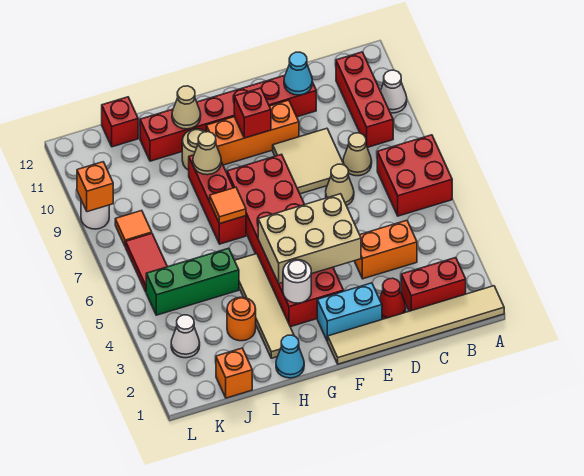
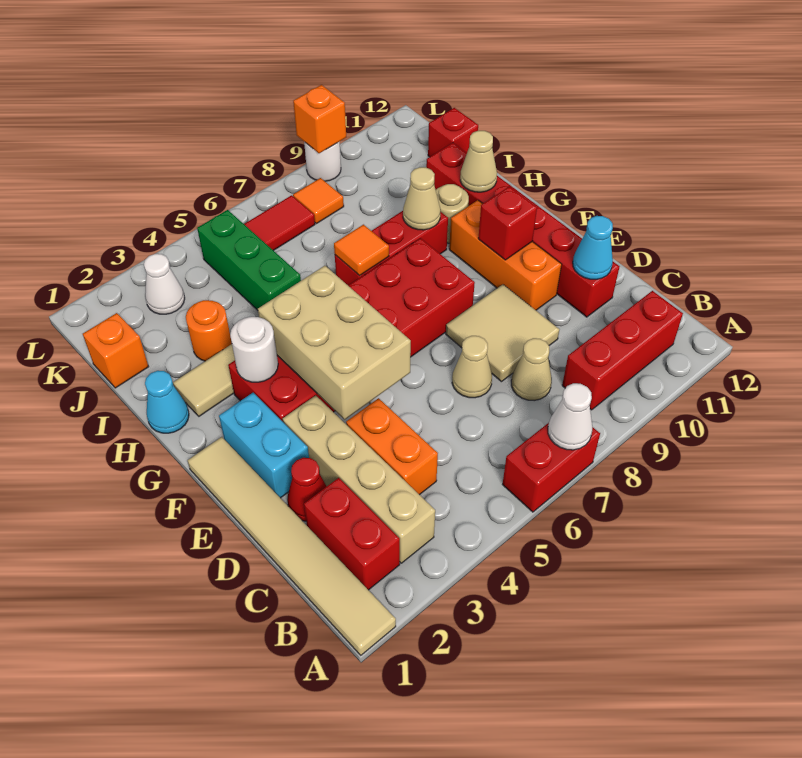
red 2x2 brick [377,135,452,216] -> red 1x2 brick [503,423,600,512]
white 1x1 cone [381,70,407,113] -> white 1x1 cone moved to [548,383,592,450]
none -> tan 1x4 brick [282,395,435,563]

